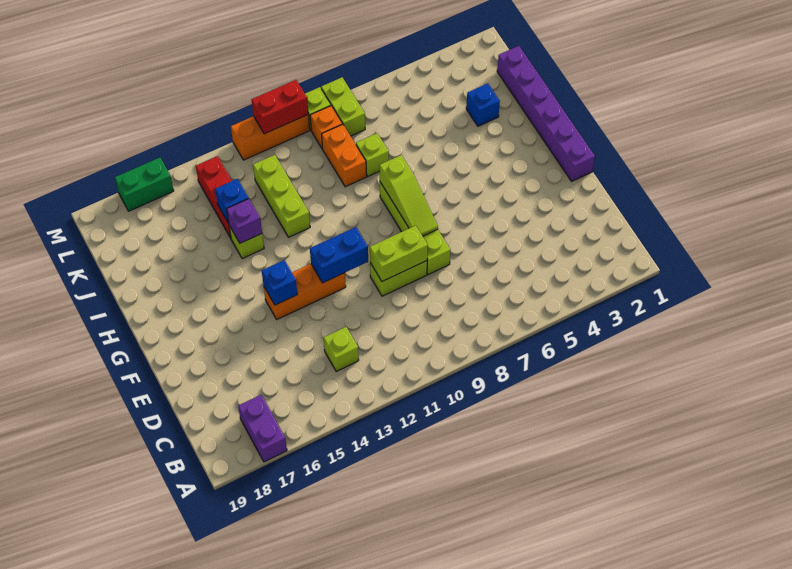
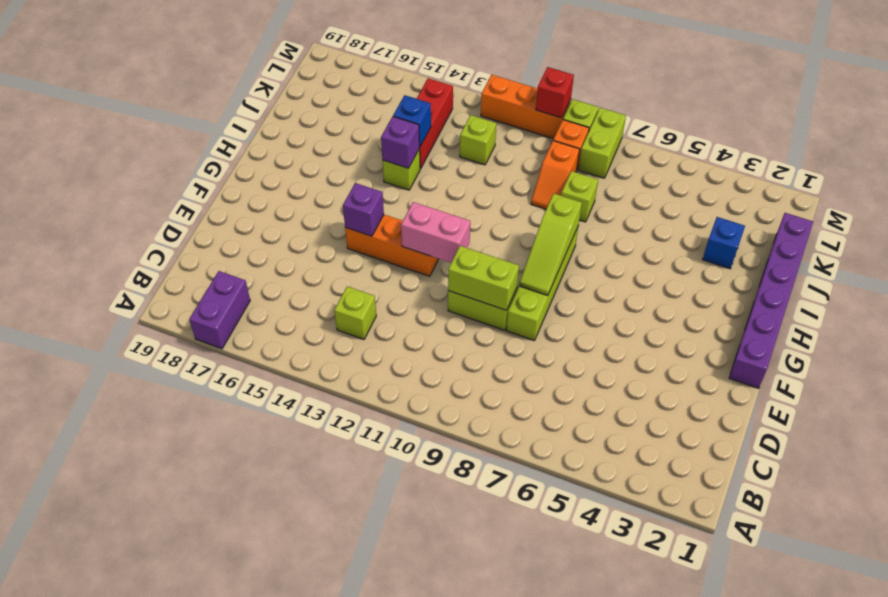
blue 1x2 brick [310,227,368,283] -> pink 1x2 brick [401,202,470,263]
blue 1x1 brick [262,260,298,305] -> purple 1x1 brick [343,183,384,236]
lime 1x3 brick [253,155,310,237] -> lime 1x1 brick [460,115,496,165]
orange 1x2 brick [322,124,367,187] -> orange 1x2 slope [531,141,579,209]
red 1x2 brick [252,80,308,134] -> red 1x1 brick [536,67,574,118]
green 1x2 brick [115,158,174,211] -> none

